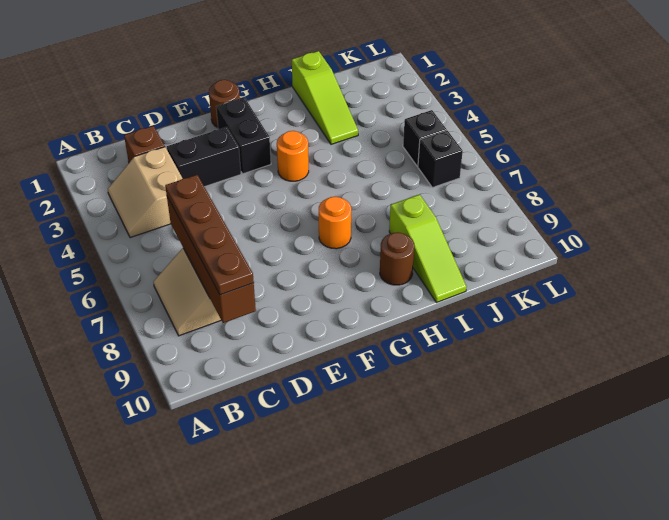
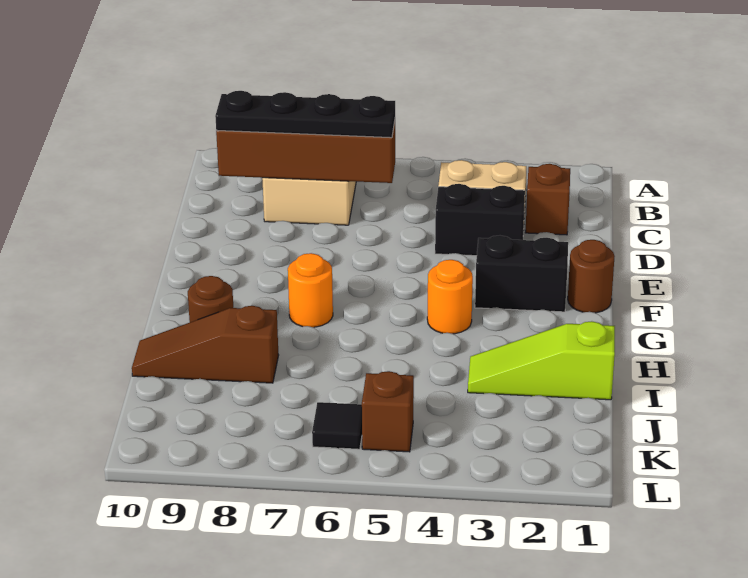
brown 1x4 plate [165,175,254,295] -> black 1x4 plate [215,91,395,138]
black 1x2 brick [167,127,241,187] -> black 1x2 brick turned to [435,184,525,256]
lime 1x3 slope [389,194,466,303] -> brown 1x3 slope [132,306,279,383]
black 1x1 brick [403,110,447,166] -> brown 1x1 brick [362,371,414,452]
black 1x1 brick [418,131,463,188] -> black 1x1 tile [312,402,362,449]

